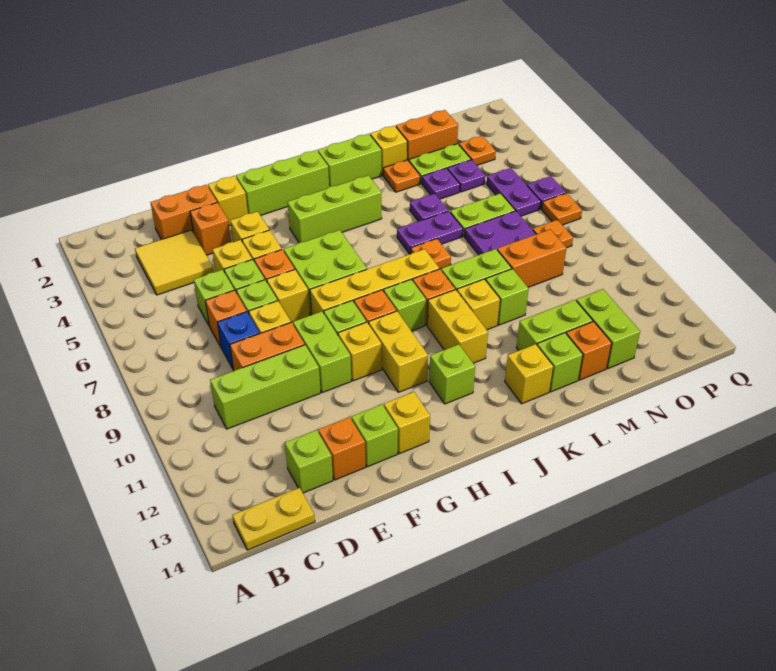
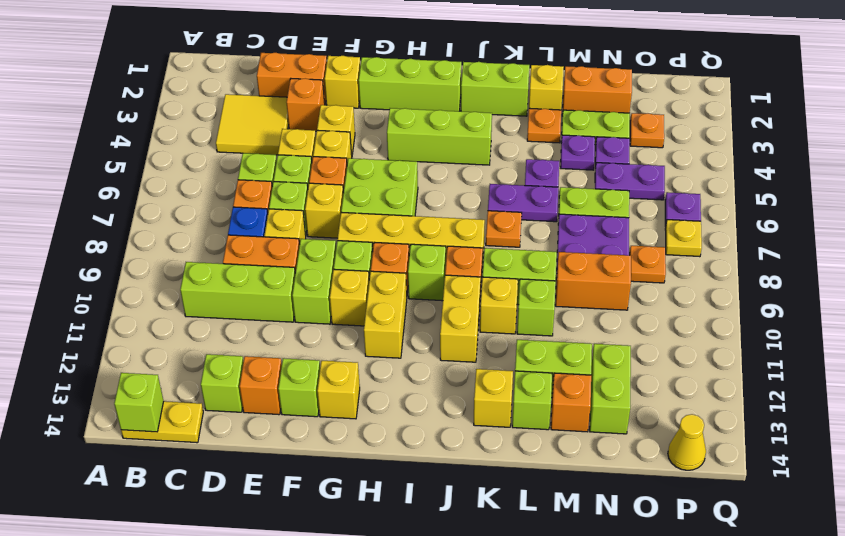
lime 1x1 brick [429,344,475,404] -> lime 1x1 brick moved to [114,373,164,432]
purple 1x2 plate [487,168,541,216] -> purple 1x2 plate turned to [595,163,665,200]
orange 1x1 plate [542,193,582,225] -> yellow 1x1 plate [665,220,702,257]
none -> yellow 1x1 cone [668,414,706,470]

